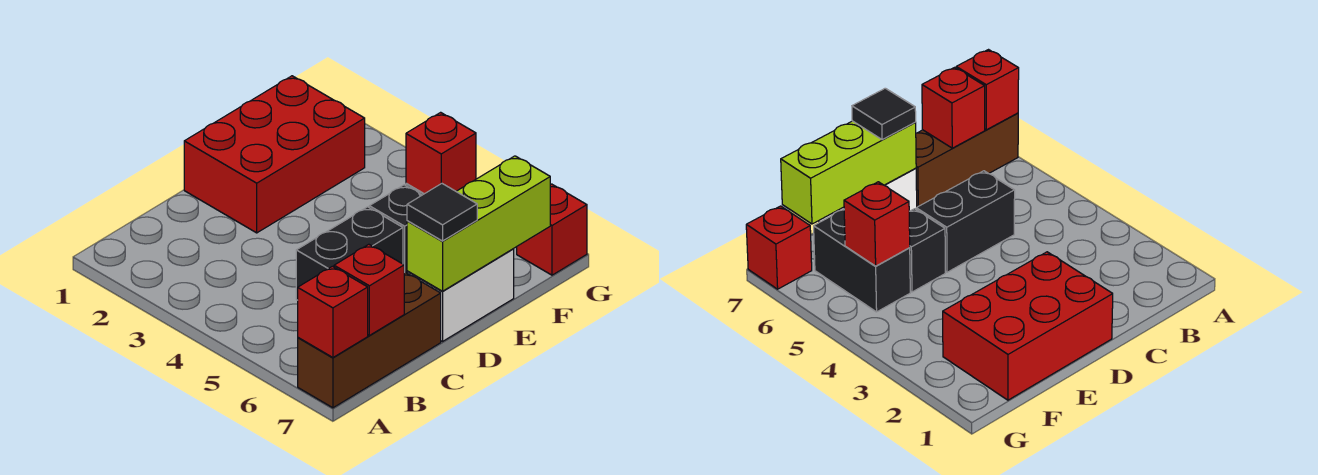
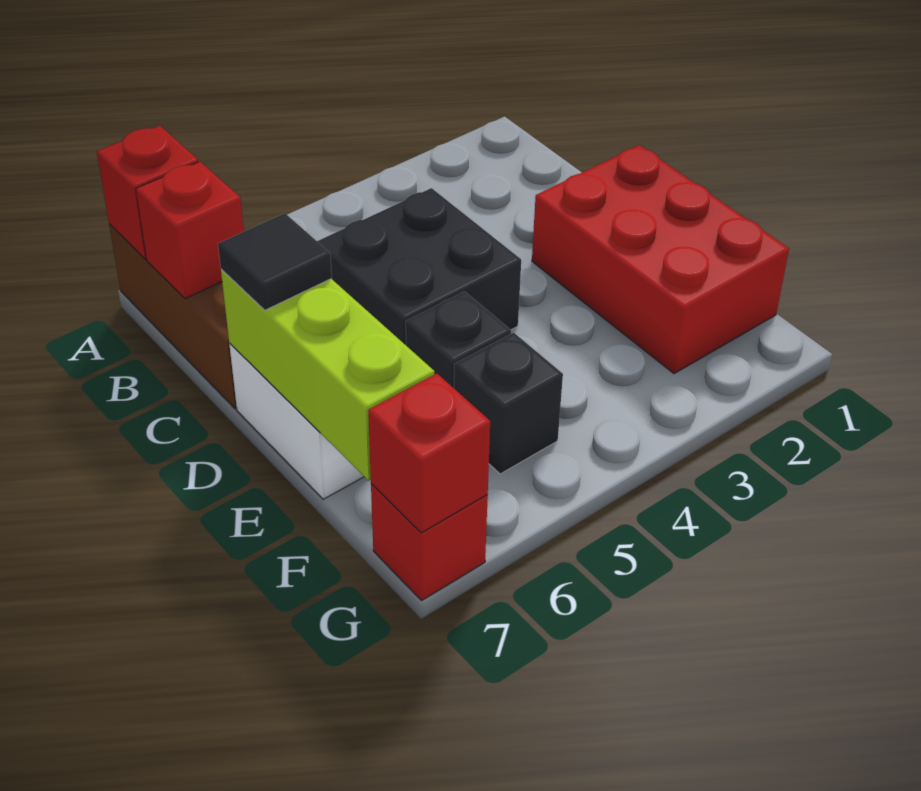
black 1x2 brick [296,207,403,300] -> black 2x2 brick [317,188,521,345]
black 1x2 brick [814,209,910,312] -> black 1x1 brick [454,333,563,474]
red 1x1 brick [406,112,476,194] -> red 1x1 brick moved to [368,374,490,533]

